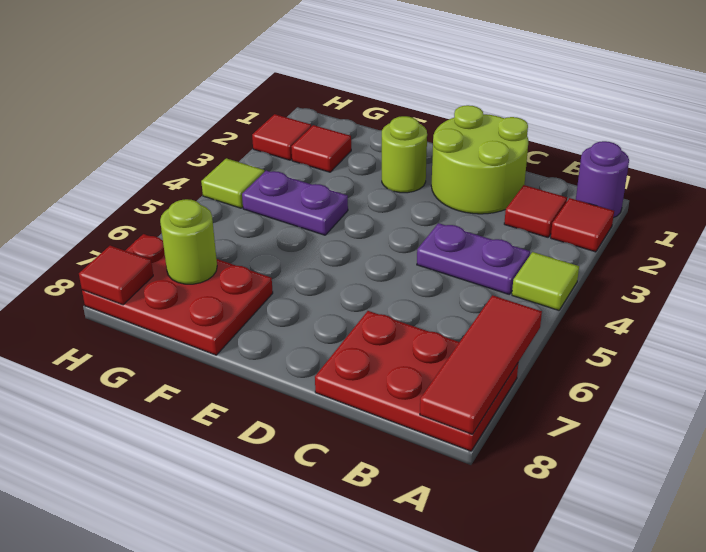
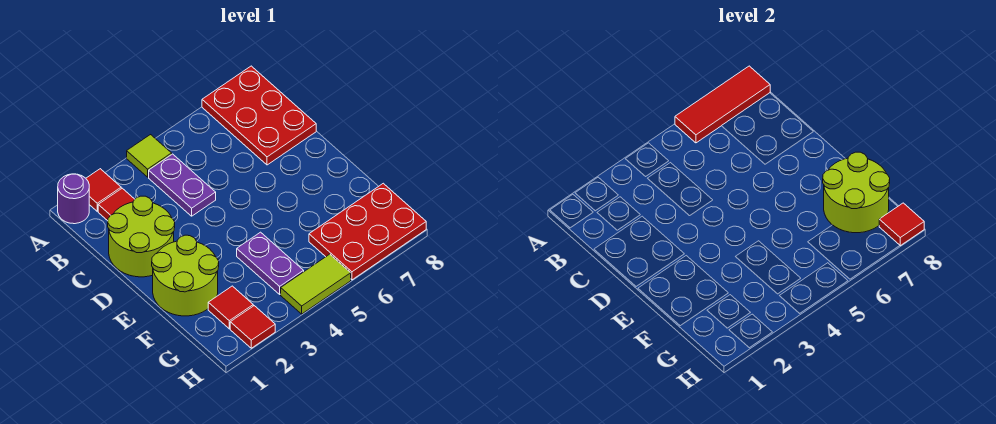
lime 1x1 round brick [382,116,427,193] -> lime 2x2 round brick [152,235,219,316]
red 2x3 plate [82,234,273,355] -> red 2x3 plate turned to [309,183,426,280]
lime 1x1 round brick [160,199,217,284] -> lime 2x2 round brick [823,152,890,233]
lime 1x1 tile [201,158,264,208] -> lime 1x2 tile [281,254,351,314]

